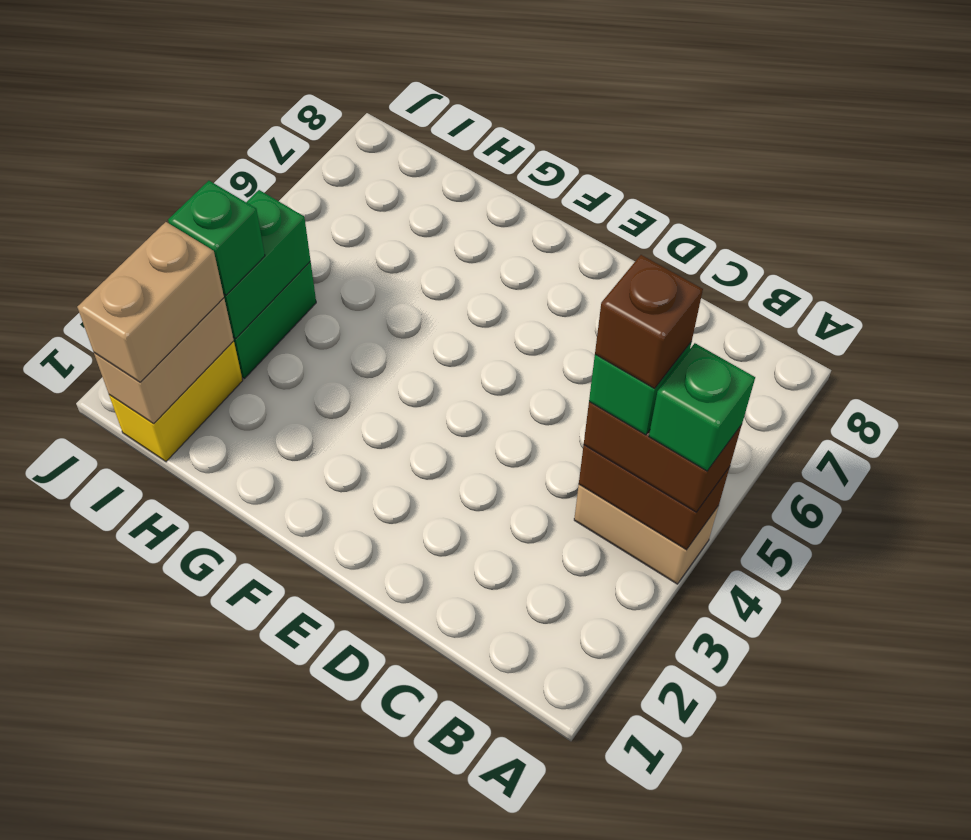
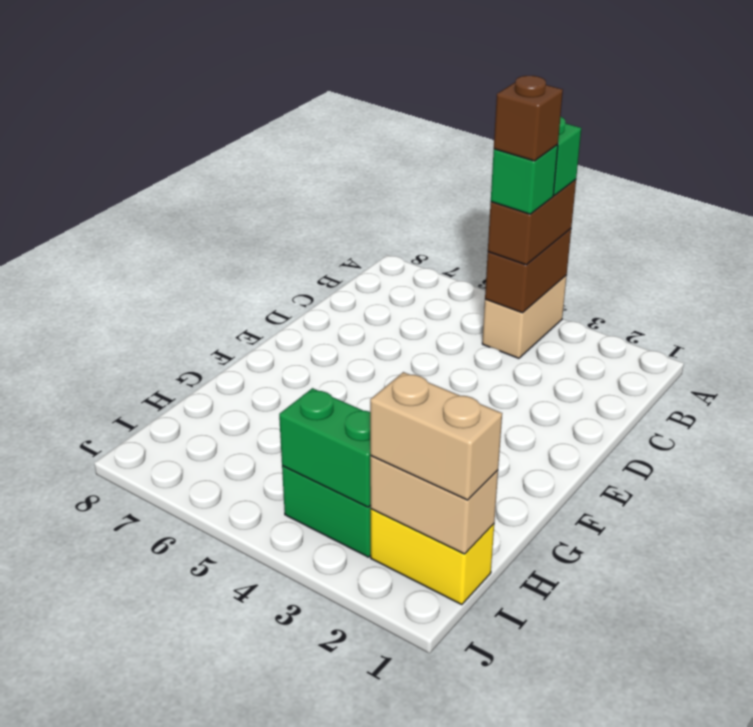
green 1x1 brick [168,181,265,295] -> none

